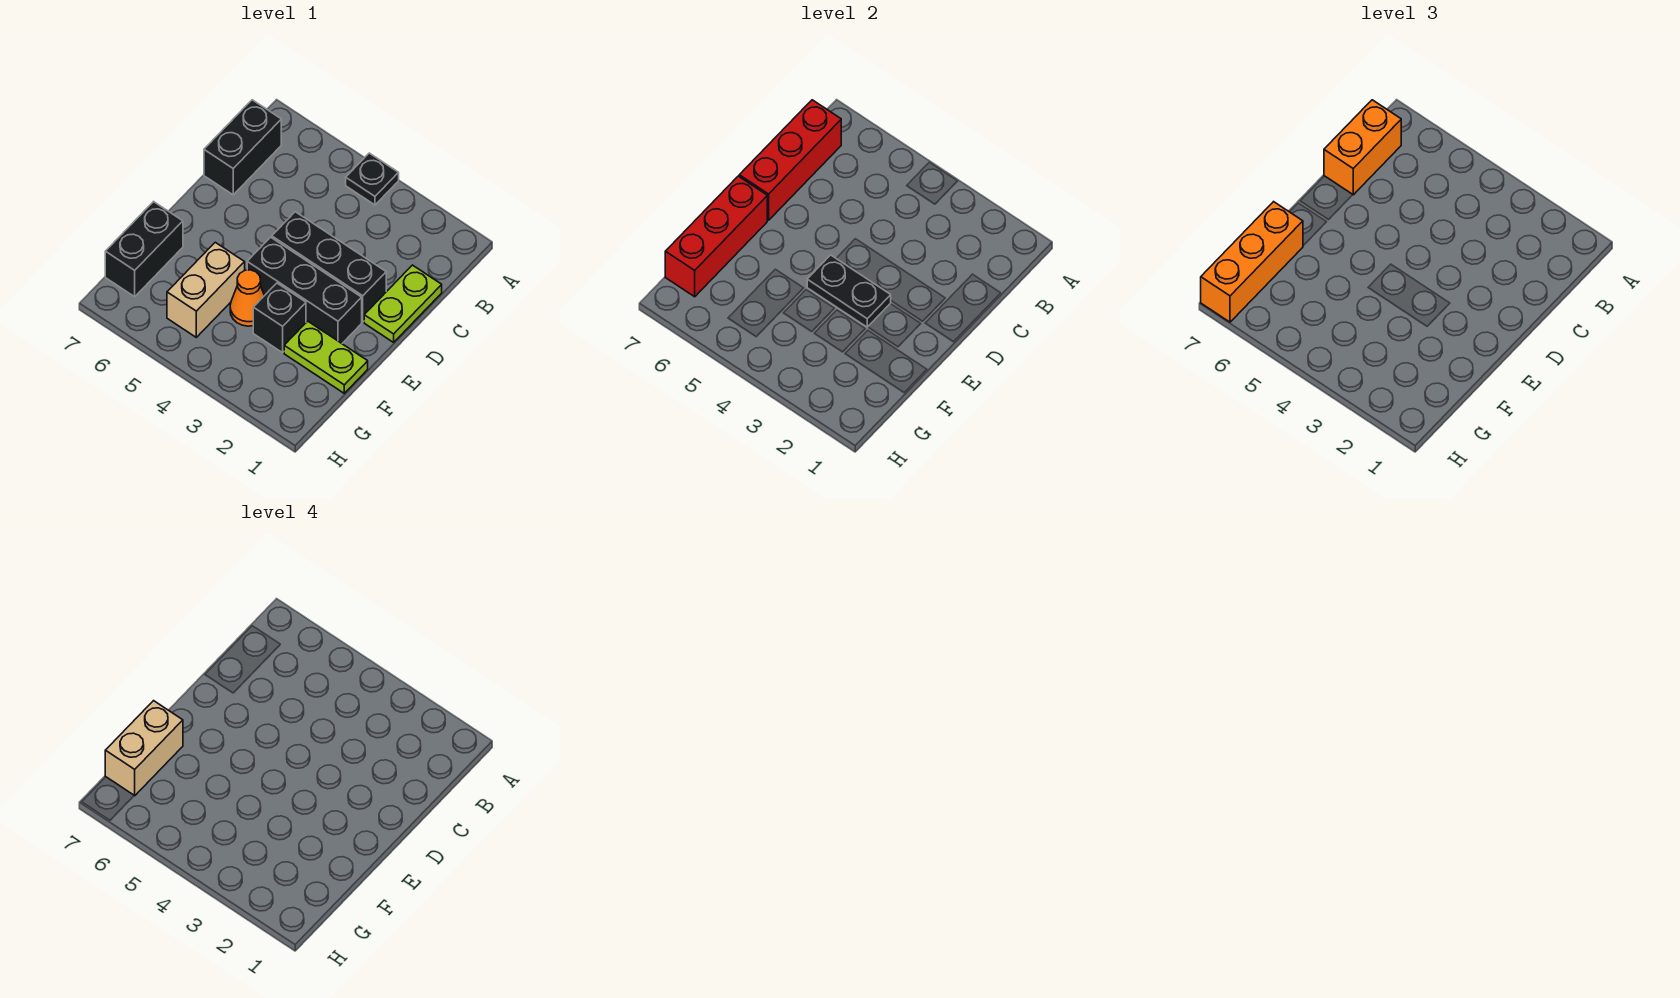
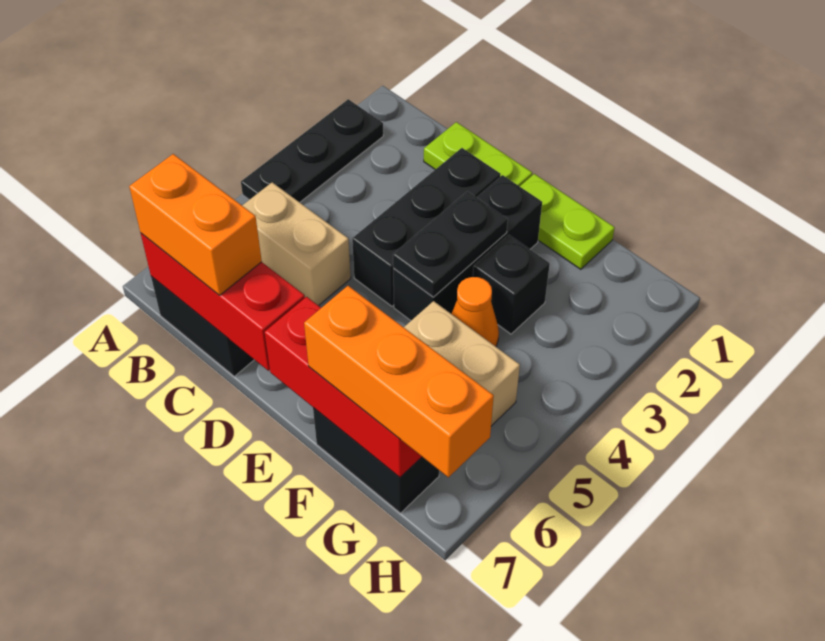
black 1x1 plate [346,153,399,205] -> black 1x3 plate [241,99,383,202]
lime 1x2 plate [284,321,368,393] -> lime 1x2 plate turned to [520,174,615,269]
tan 1x2 brick [105,701,183,796] -> tan 1x2 brick moved to [242,182,351,306]

